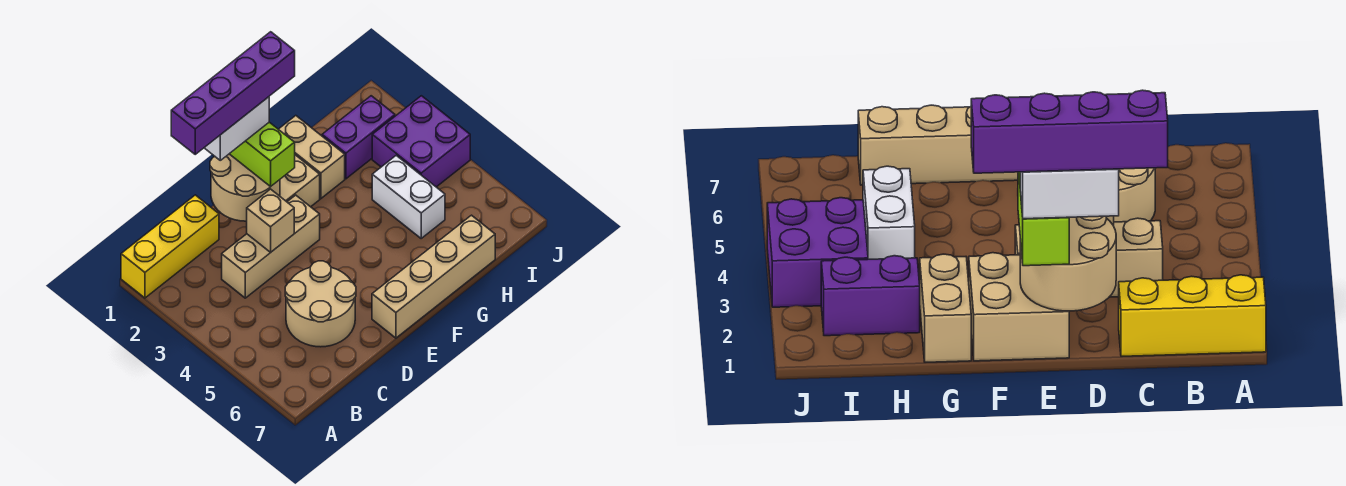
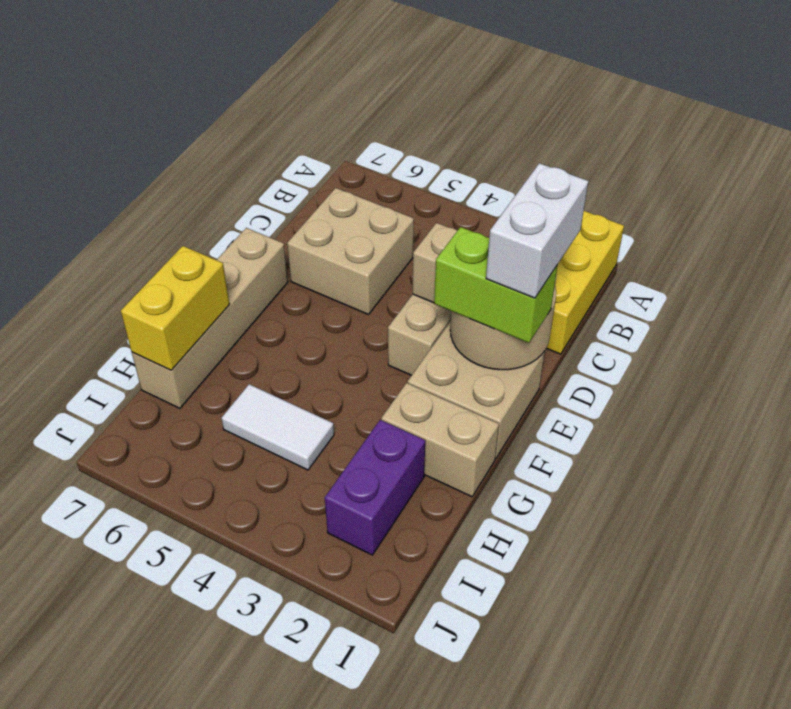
purple 1x4 brick [171,32,295,154] -> none
tan 2x2 round brick [285,261,356,347] -> tan 2x2 brick [287,188,414,315]
none -> yellow 1x2 brick [121,246,230,370]
white 1x2 brick [372,156,445,238] -> white 1x2 tile [222,384,334,470]
purple 2x2 brick [372,96,470,187] -> none

